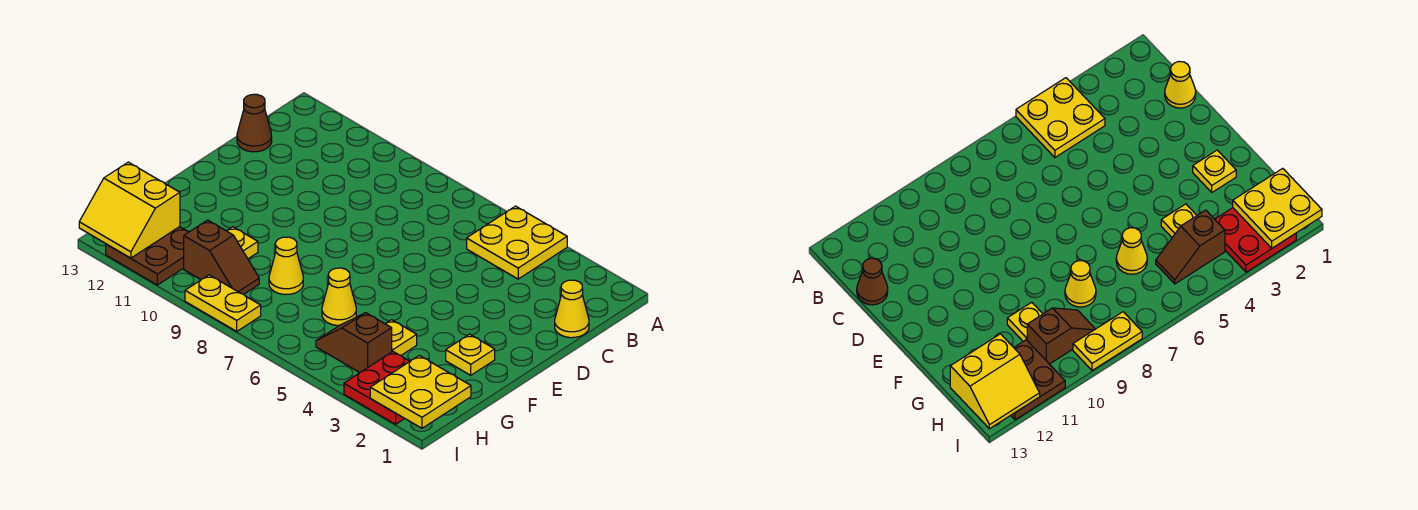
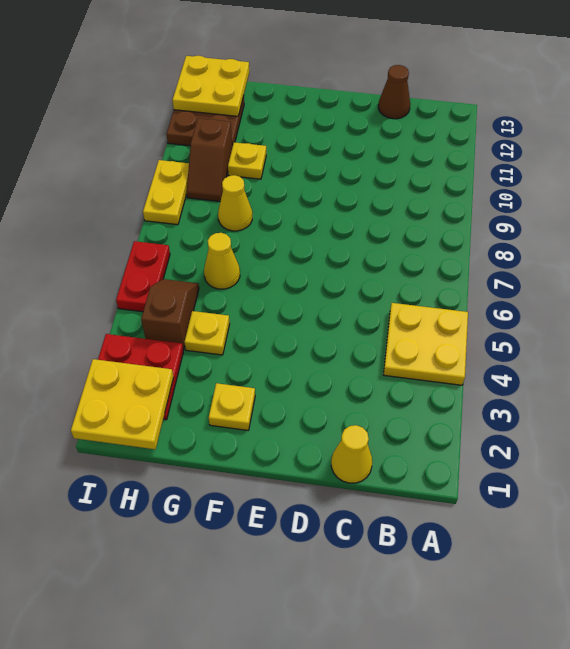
yellow 2x2 slope [79,162,180,258] -> yellow 2x2 plate [172,56,249,116]
none -> red 1x2 plate [116,241,170,312]

